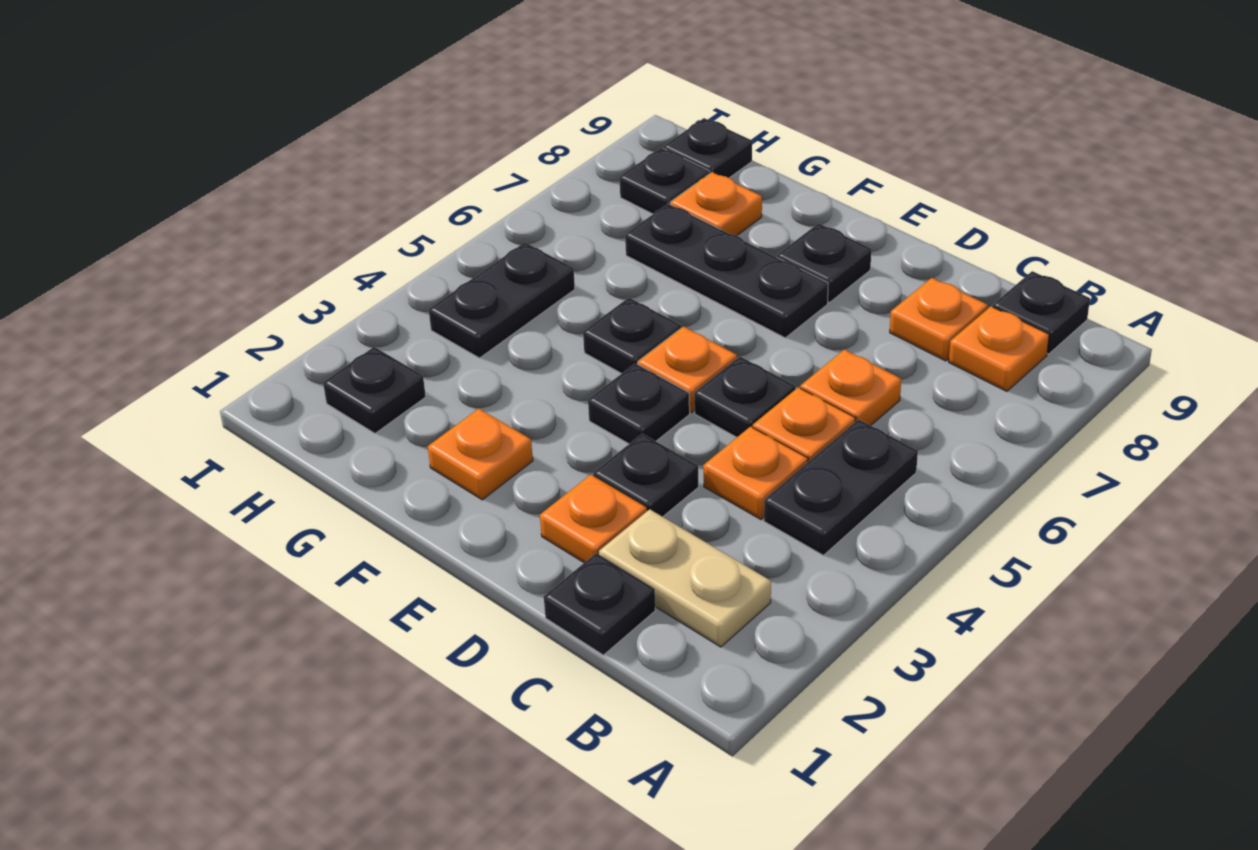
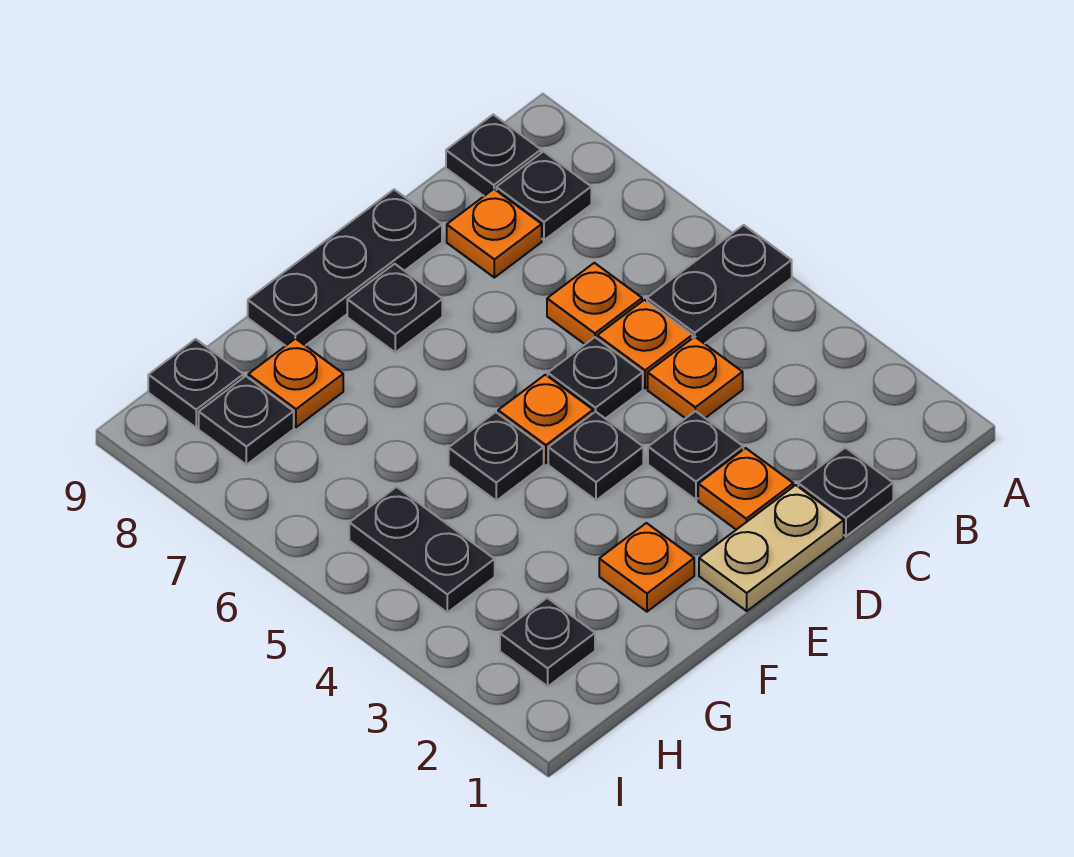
tan 1x2 plate [599,509,771,647] -> tan 1x2 plate moved to [699,485,844,611]
black 1x2 plate [764,419,918,555] -> black 1x2 plate turned to [647,225,792,344]
orange 1x1 plate [949,306,1049,391] -> black 1x1 plate [496,152,591,240]
black 1x3 plate [625,204,828,338] -> black 1x3 plate moved to [248,190,442,346]

